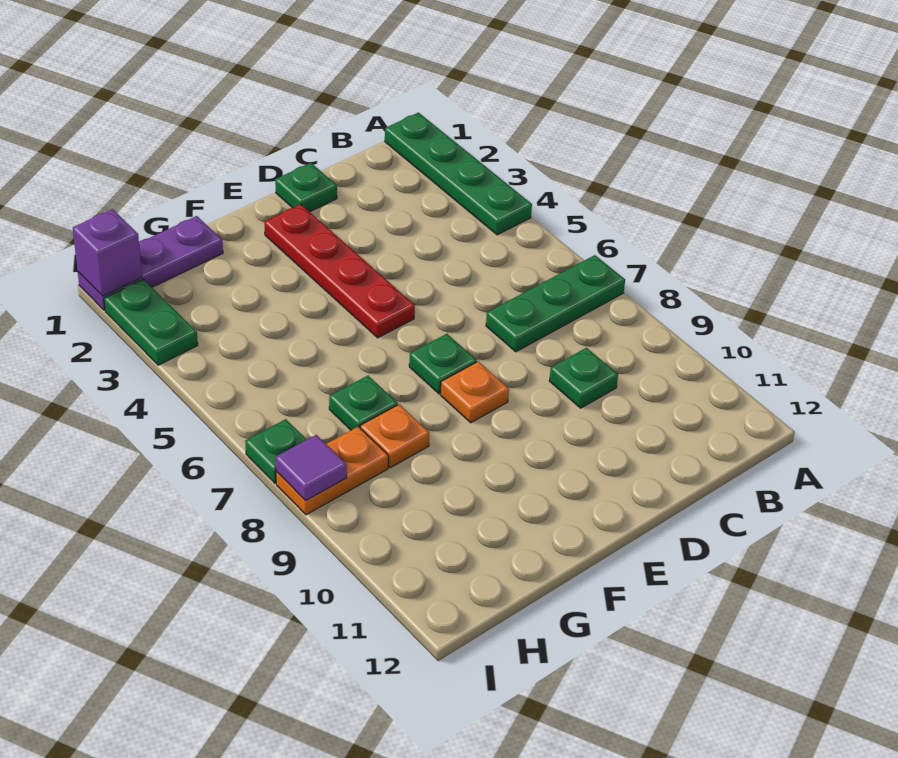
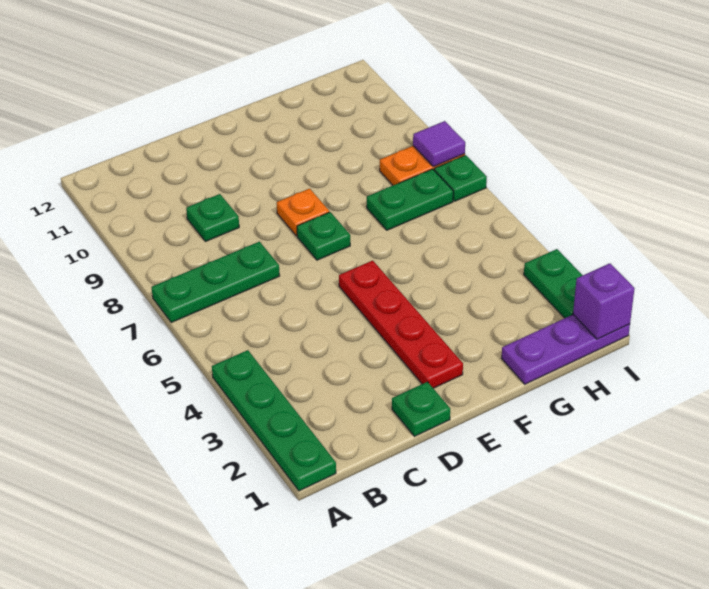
green 1x1 plate [329,376,398,430] -> green 1x2 plate [367,169,453,230]
orange 1x1 plate [360,405,429,468] -> none

